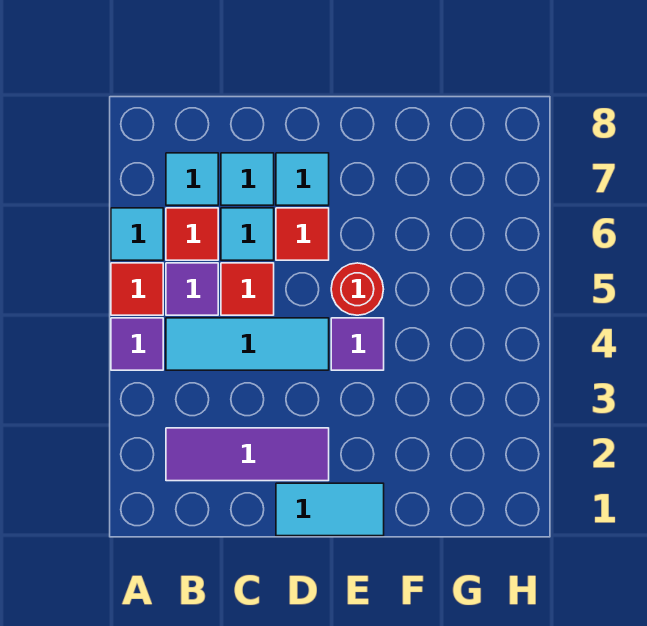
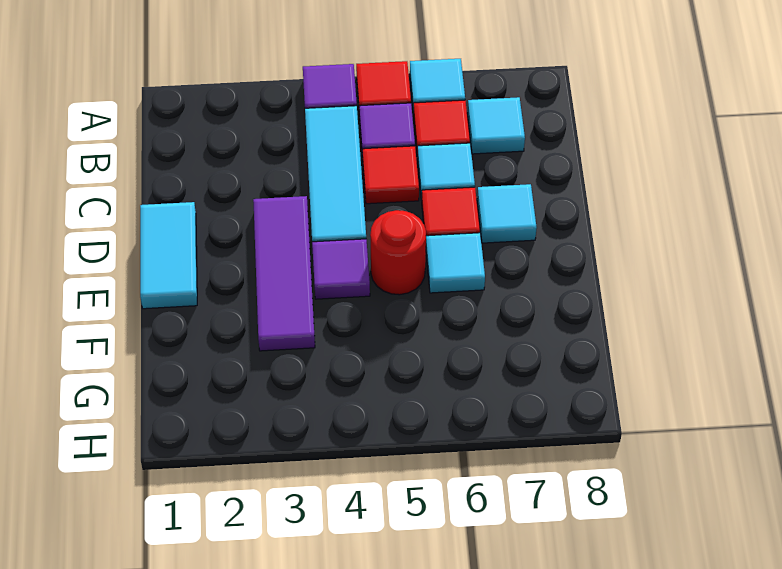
purple 1x3 tile [166,428,329,481] -> purple 1x3 tile moved to [253,196,315,351]
cyan 1x1 tile [221,153,274,205] -> cyan 1x1 tile moved to [426,233,485,293]

